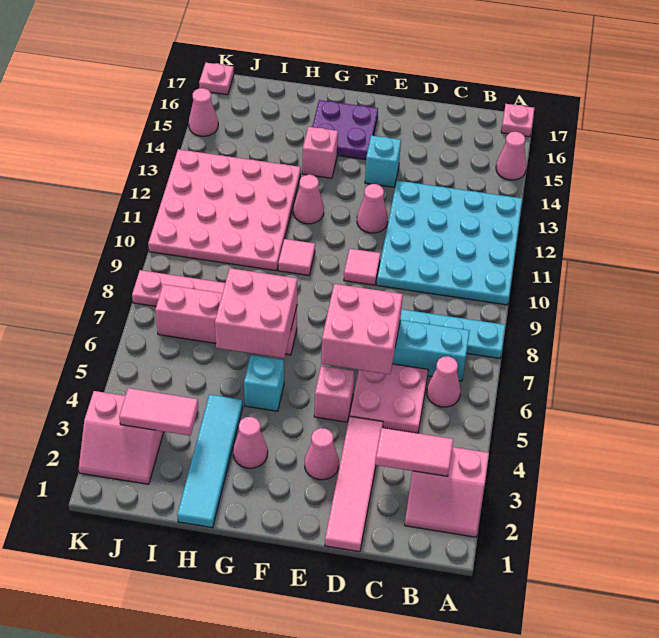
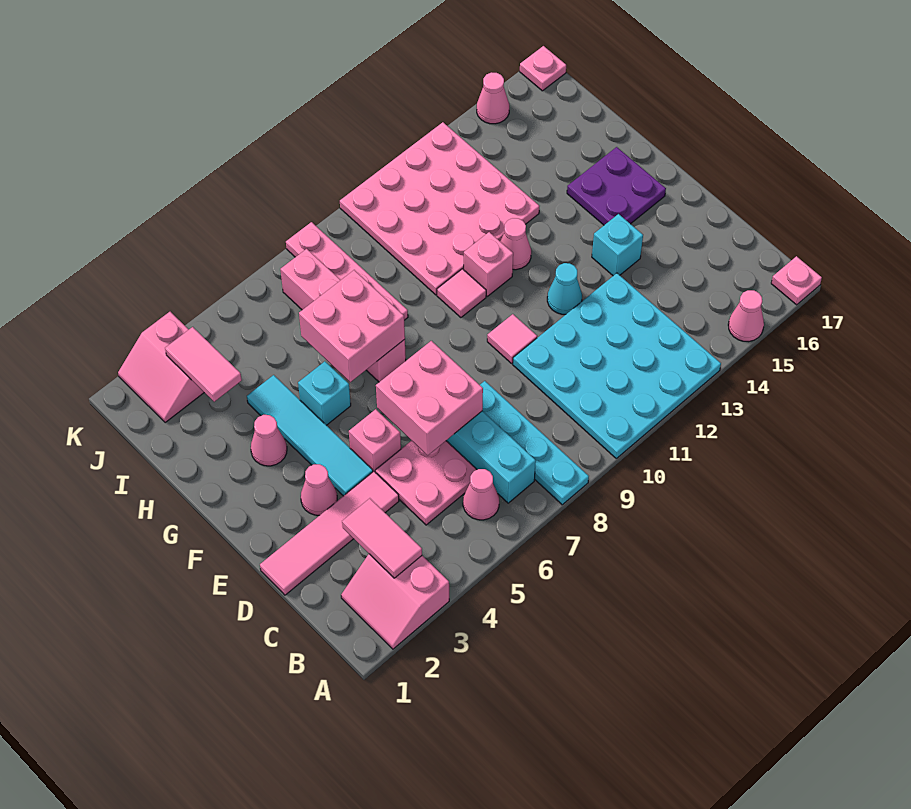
pink 1x1 cone [357,184,388,233] -> cyan 1x1 cone [547,263,582,314]
pink 1x1 brick [302,127,338,178] -> pink 1x1 brick moved to [464,232,513,296]
cyan 1x4 tile [177,395,243,528] -> cyan 1x4 tile turned to [247,375,373,496]

